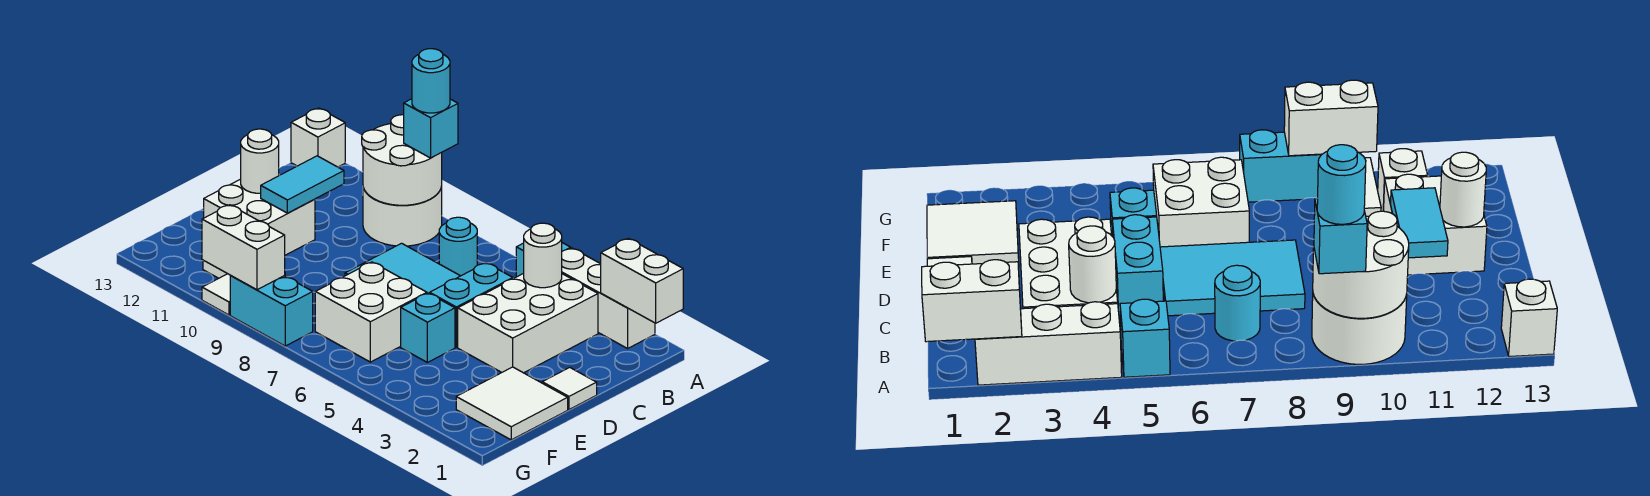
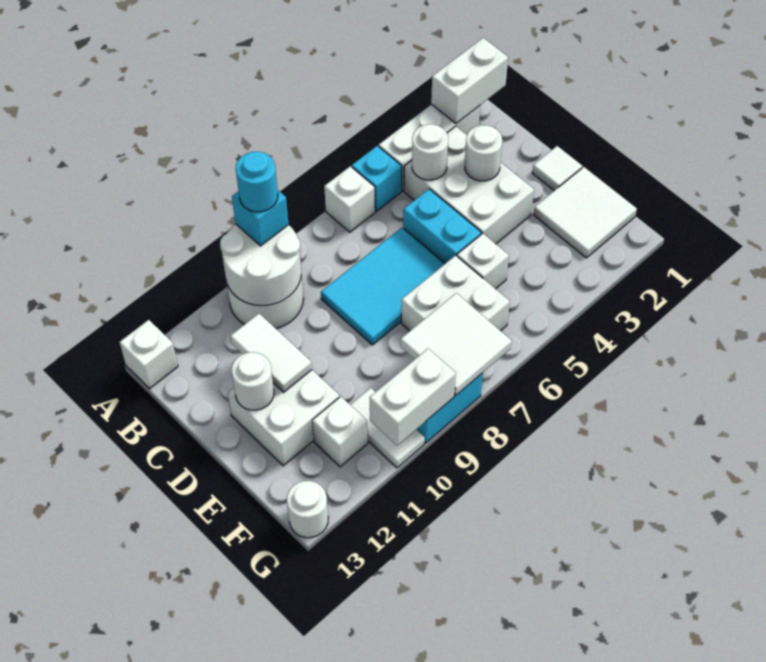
none -> white 1x1 brick [324,166,375,232]
cyan 1x1 round brick [439,217,477,276] -> none
none -> white 1x1 round brick [465,125,502,181]
cyan 1x2 tile [261,156,344,213] -> white 1x2 tile [230,314,312,392]
cyan 1x1 brick [401,293,455,362] -> white 1x1 brick [457,233,509,289]
none -> white 2x2 tile [401,293,512,395]
none -> white 1x1 round brick [287,481,328,538]

